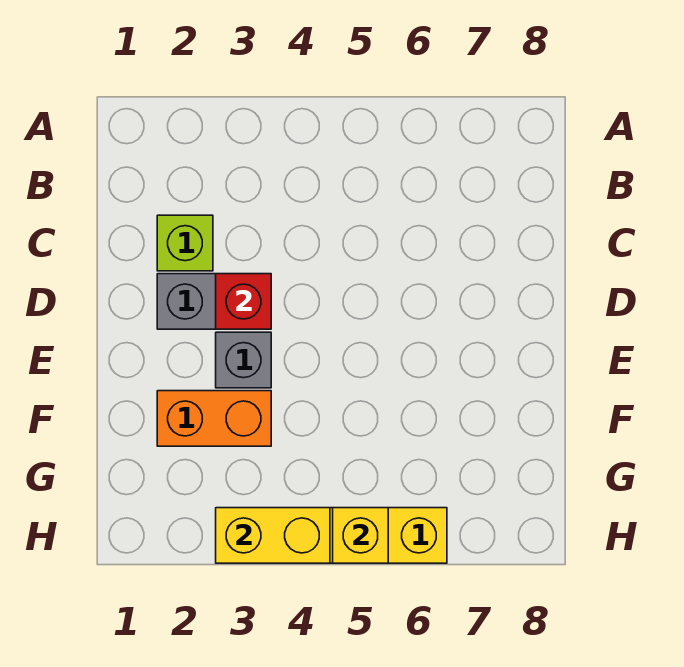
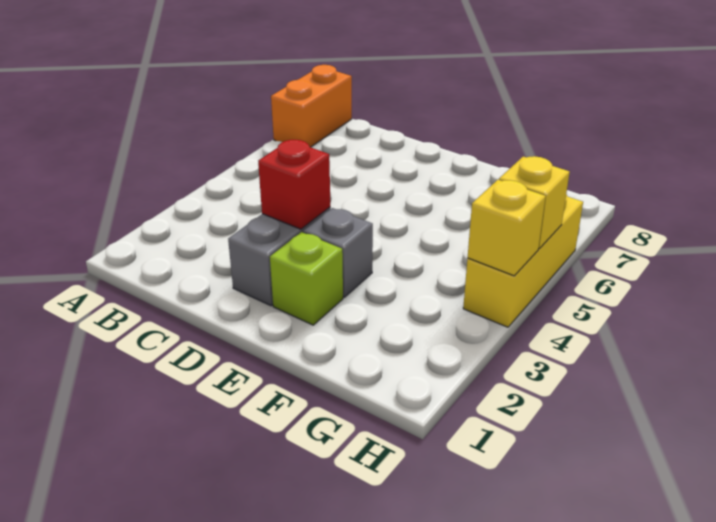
lime 1x1 brick [157,215,213,271] -> lime 1x1 brick moved to [270,232,343,325]
orange 1x2 brick [157,391,271,446] -> orange 1x2 brick moved to [271,65,352,147]
yellow 1x2 brick [216,508,330,563] -> yellow 1x1 brick [468,180,546,276]

